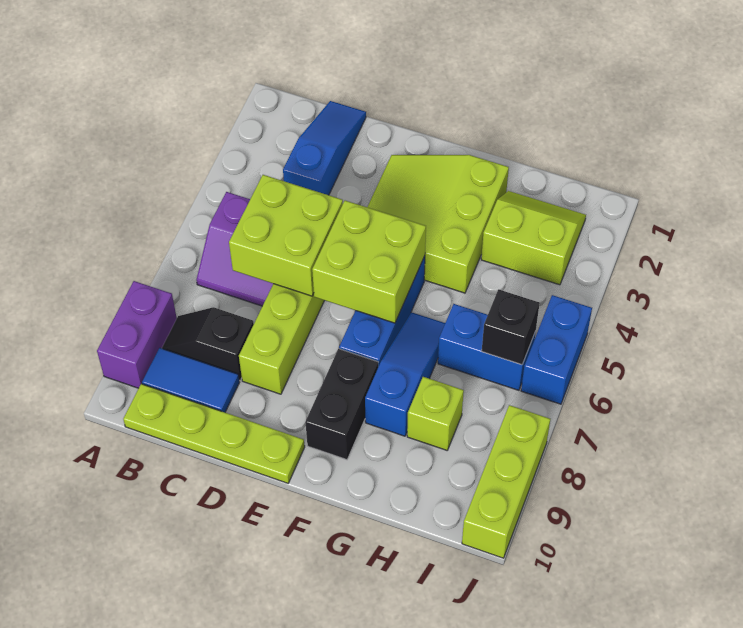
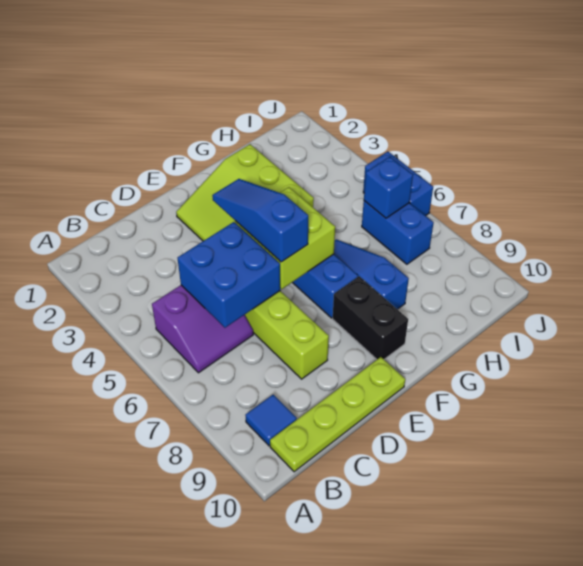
purple 1x2 brick [97,281,177,388] -> none
black 1x2 slope [162,307,254,380] -> none
blue 1x2 tile [142,348,240,412] -> blue 1x1 tile [245,395,297,446]
blue 1x3 slope [283,101,366,195] -> blue 1x3 slope moved to [212,179,308,262]
lime 2x2 brick [229,175,343,296] -> blue 2x2 brick [178,222,280,328]
lime 2x2 slope [481,191,586,285] -> none
blue 1x2 brick [438,304,536,390] -> blue 1x2 brick turned to [362,201,434,264]
lime 1x1 brick [407,377,464,450] -> none
black 1x1 brick [482,289,540,365] -> blue 1x1 brick [364,157,413,218]
lime 1x3 brick [462,405,550,558] -> none

